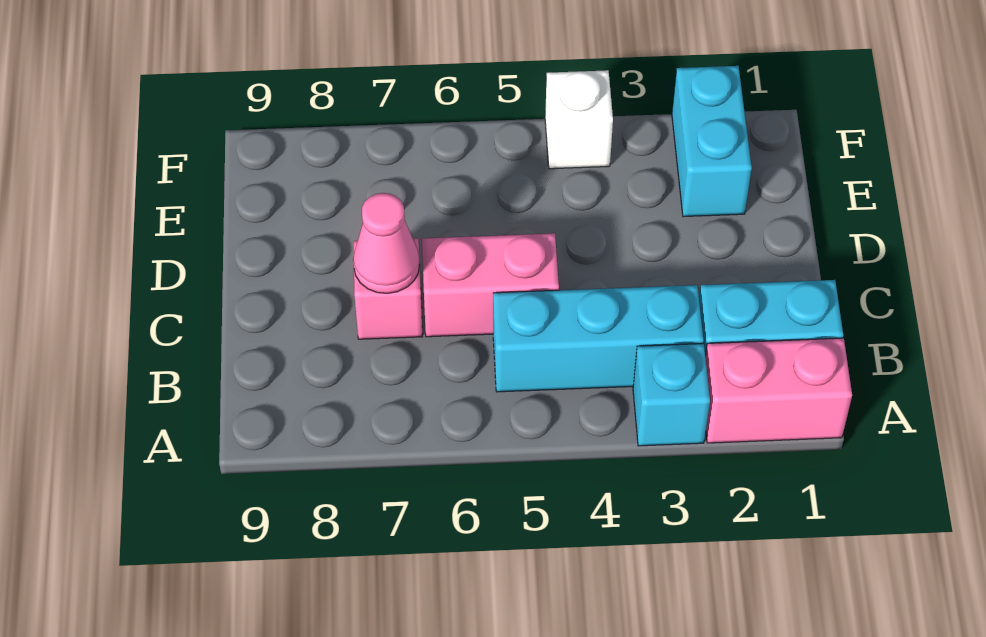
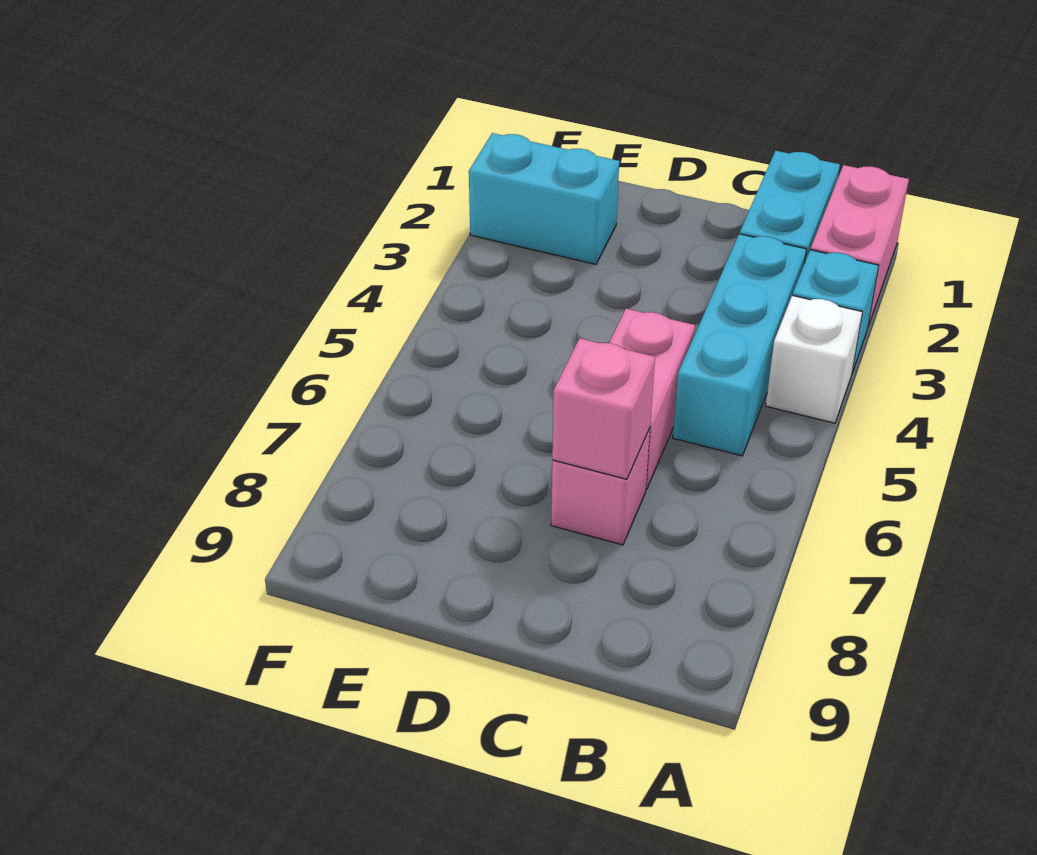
pink 1x1 cone [353,193,420,294] -> pink 1x1 brick [552,338,655,479]
white 1x1 brick [545,70,613,169] -> white 1x1 brick moved to [766,295,862,423]

